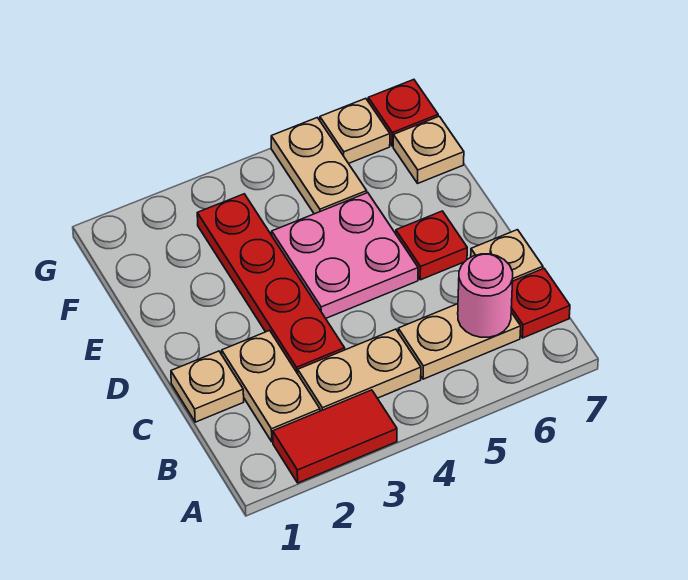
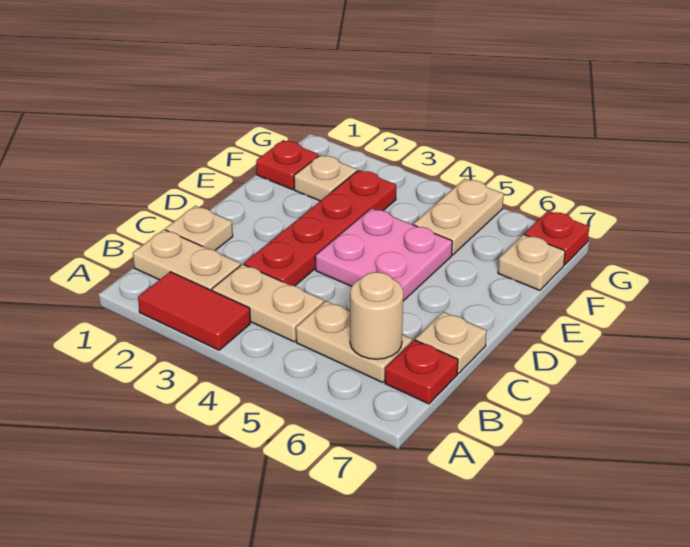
tan 1x2 plate [222,330,320,442] -> tan 1x2 plate turned to [133,230,241,291]
pink 1x1 round brick [458,254,513,337] -> tan 1x1 round brick [350,272,403,359]
red 1x1 plate [396,211,467,280] -> red 1x1 plate moved to [256,140,319,190]
tan 1x1 plate [320,98,390,163] -> tan 1x1 plate moved to [294,155,357,201]

